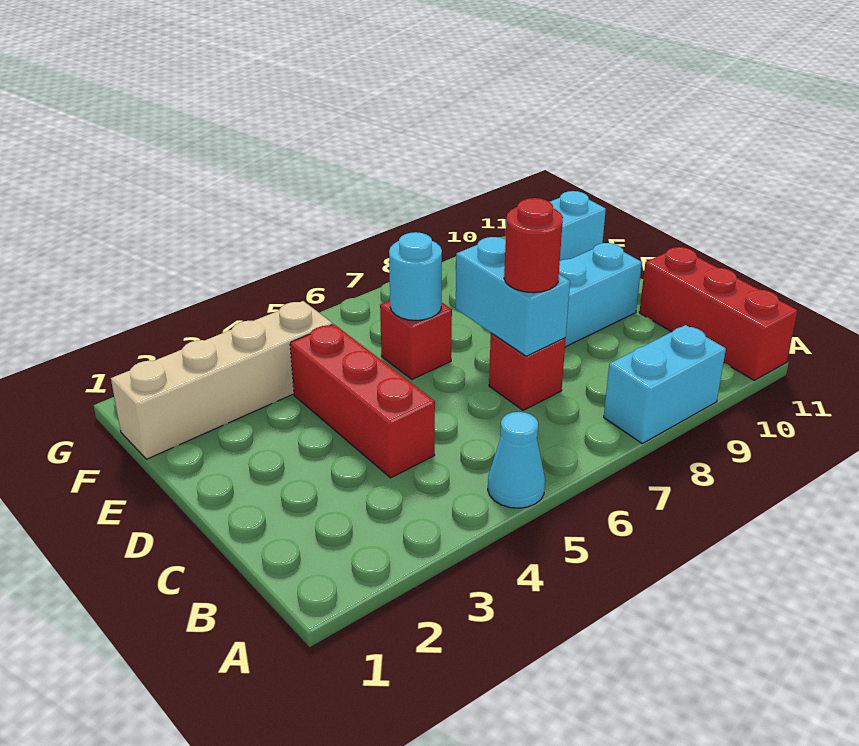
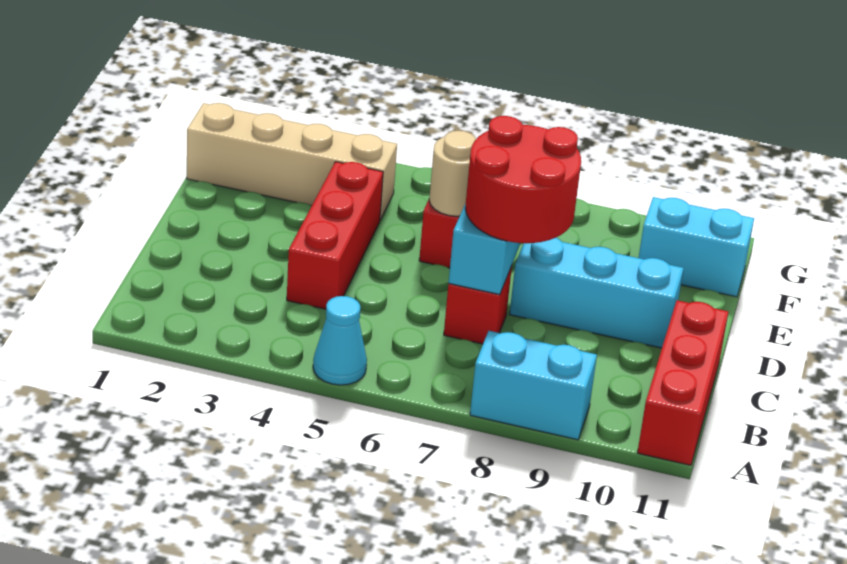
red 1x1 round brick [504,198,563,293] -> red 2x2 round brick [465,116,581,243]
cyan 1x1 round brick [389,232,442,320] -> tan 1x1 round brick [429,131,476,216]

